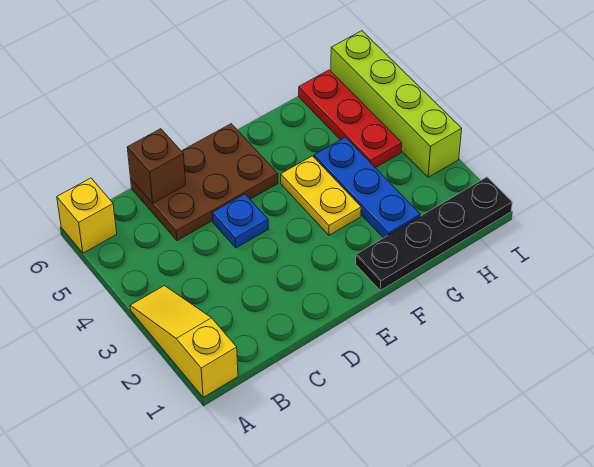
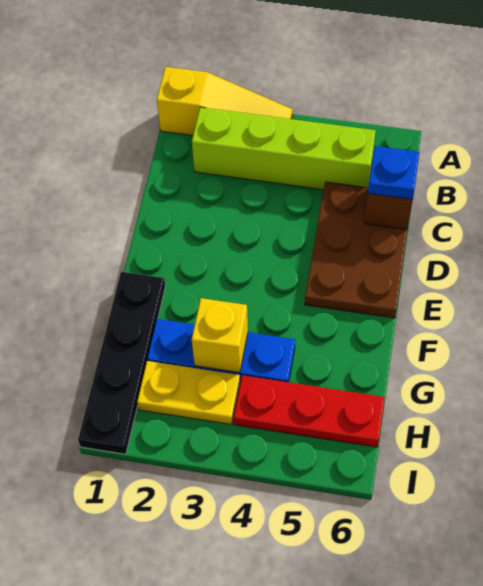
yellow 1x1 brick [57,178,117,253] -> yellow 1x1 brick moved to [192,298,248,373]
blue 1x1 plate [212,194,268,248] -> blue 1x1 plate moved to [368,146,420,199]
yellow 1x2 plate [281,156,361,235] -> yellow 1x2 plate moved to [137,361,240,425]
lime 1x4 brick [331,31,462,177] -> lime 1x4 brick moved to [192,107,376,190]

